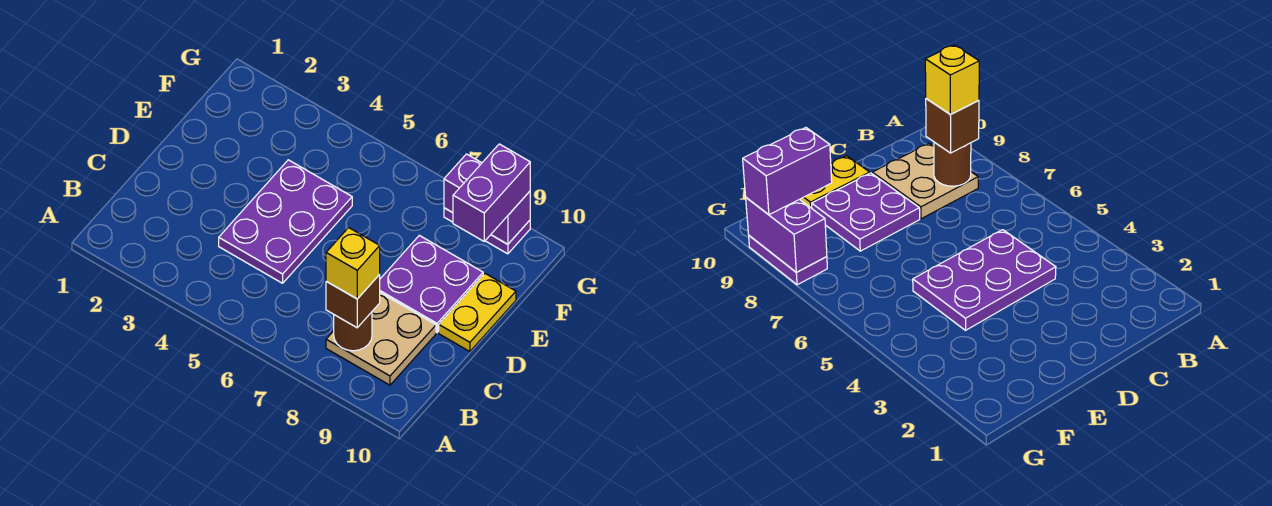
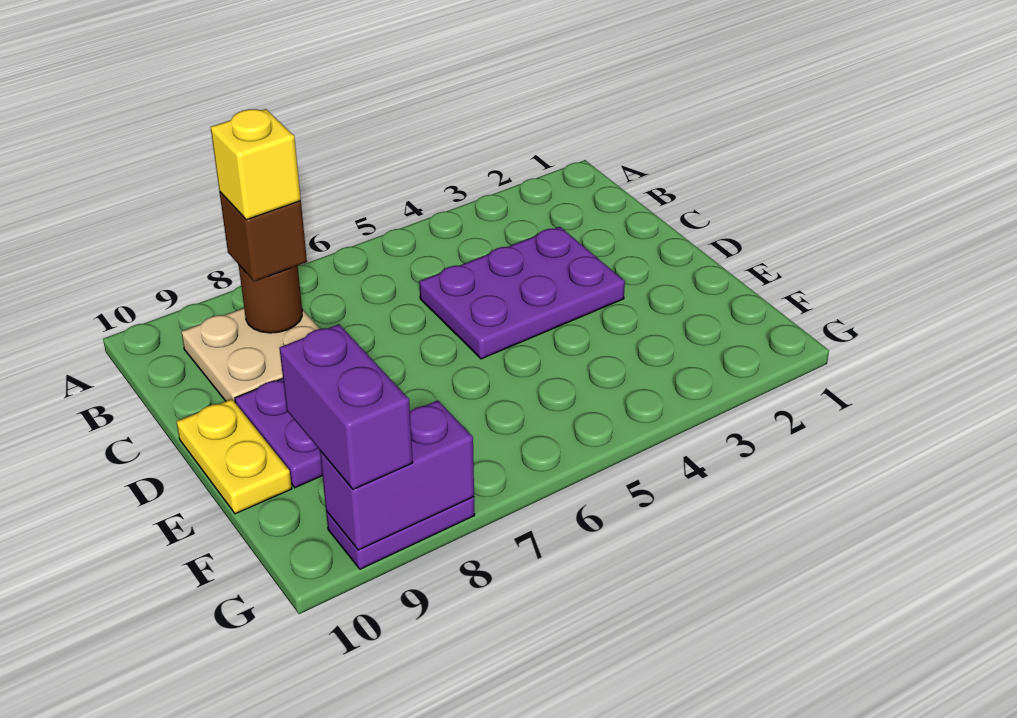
purple 2x3 plate [219,160,352,283] -> purple 2x3 plate turned to [419,227,625,359]

